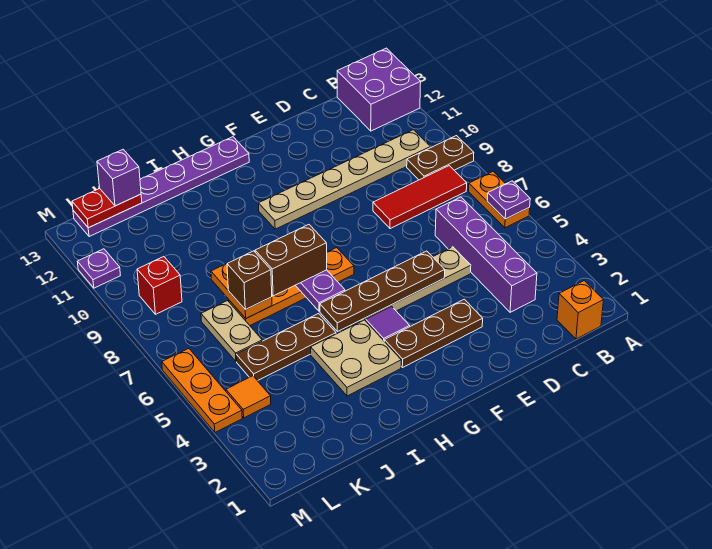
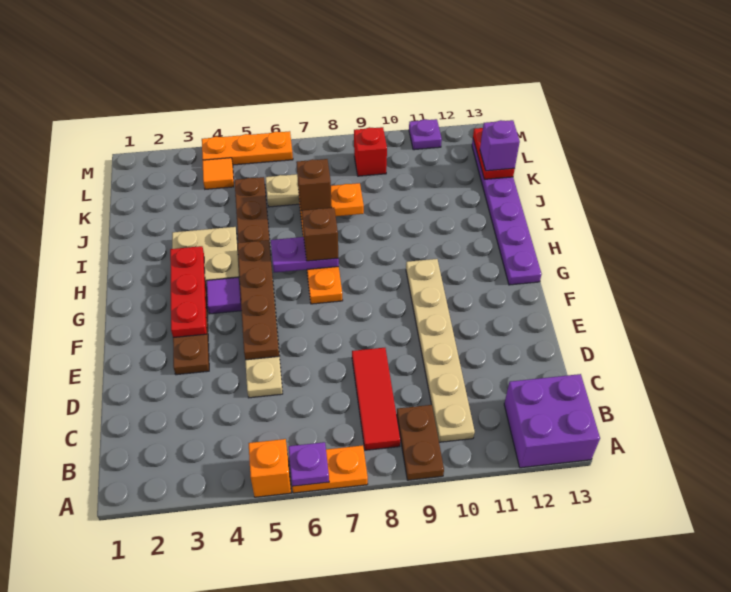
orange 1x1 brick [557,281,603,339] -> orange 1x1 brick moved to [249,439,291,497]
purple 1x4 brick [435,197,537,312] -> none
none -> red 1x3 plate [170,246,207,337]
brown 1x2 brick [255,225,327,296] -> brown 1x1 brick [302,208,338,261]

